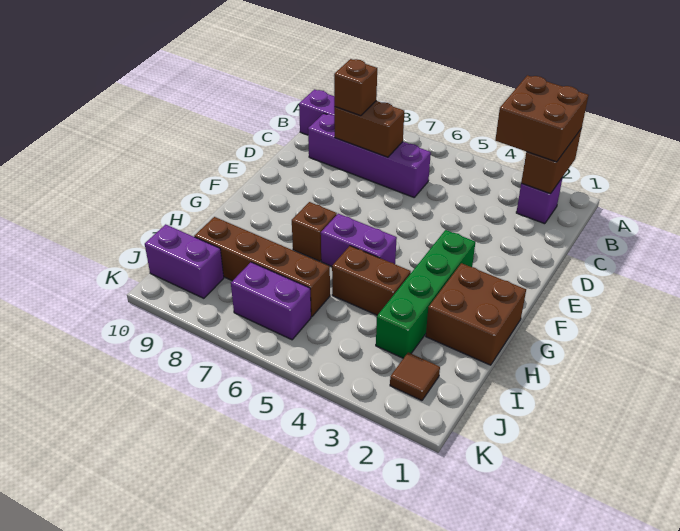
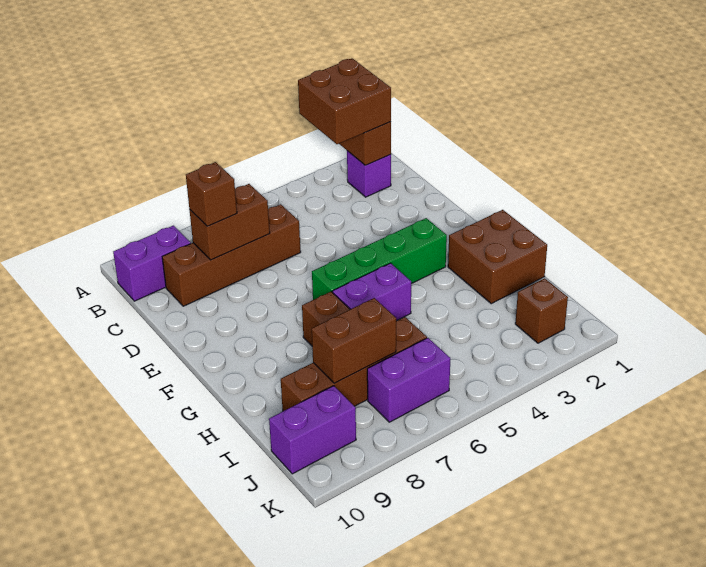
purple 1x4 brick [308,114,431,197] -> brown 1x4 brick [162,204,301,306]
green 1x4 brick [376,230,475,358] -> green 1x4 brick turned to [312,218,447,300]
brown 1x2 brick [332,246,411,315] -> brown 1x2 brick moved to [312,298,396,383]
brown 1x1 tile [390,353,440,401] -> brown 1x1 brick [515,278,568,343]

